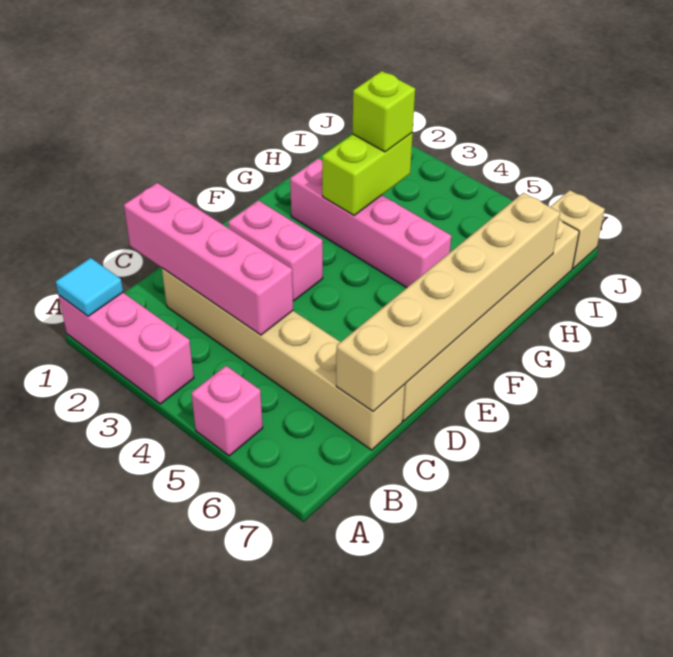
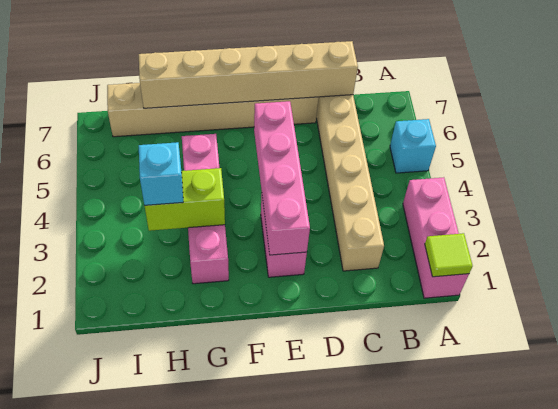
cyan 1x1 tile [56,258,123,316] -> lime 1x1 tile [425,233,473,277]
pink 1x1 brick [191,366,263,456] -> cyan 1x1 brick [390,119,436,173]
pink 1x4 brick [124,183,293,335] -> pink 1x4 brick moved to [254,101,310,255]
lime 1x1 brick [353,71,415,152] -> cyan 1x1 brick [139,142,183,205]
tan 1x1 brick [550,190,605,268] -> none

